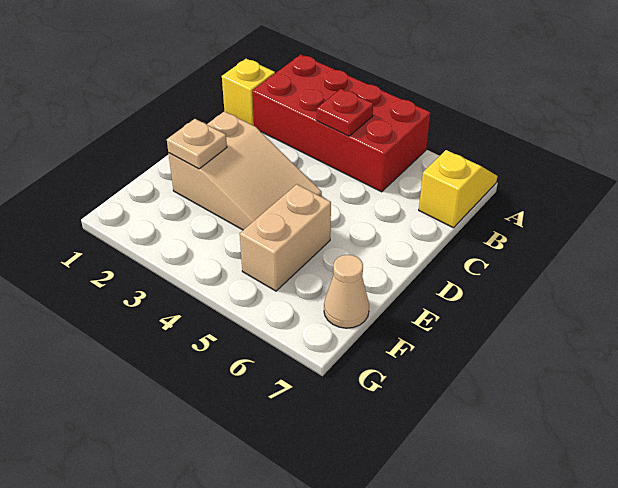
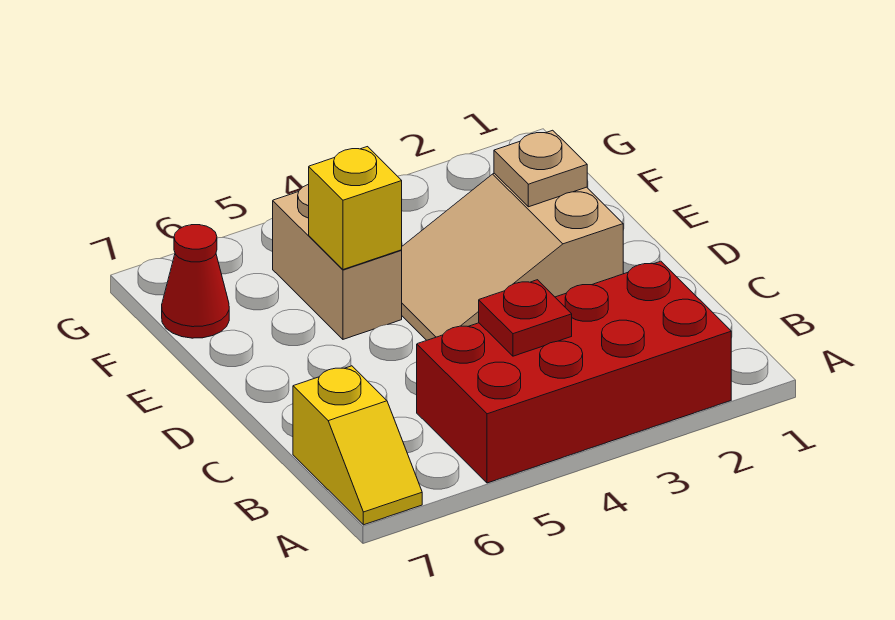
yellow 1x1 brick [222,59,275,126] -> yellow 1x1 brick moved to [309,147,402,270]
tan 1x1 cone [324,255,369,328] -> red 1x1 cone [162,225,229,338]

